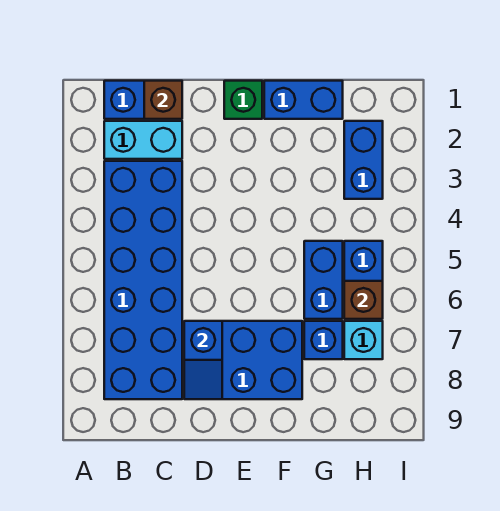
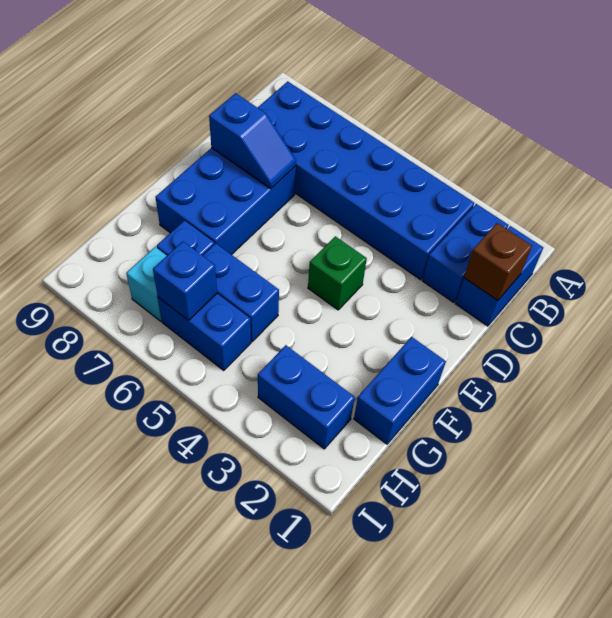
cyan 1x2 brick [104,121,182,159] -> blue 1x2 brick [422,204,508,303]
blue 1x2 slope [184,321,222,399] -> blue 1x2 slope turned to [209,93,296,189]
green 1x1 brick [224,81,262,119] -> green 1x1 brick moved to [308,236,367,310]
brown 1x1 brick [344,281,383,319] -> blue 1x1 brick [153,242,217,321]

